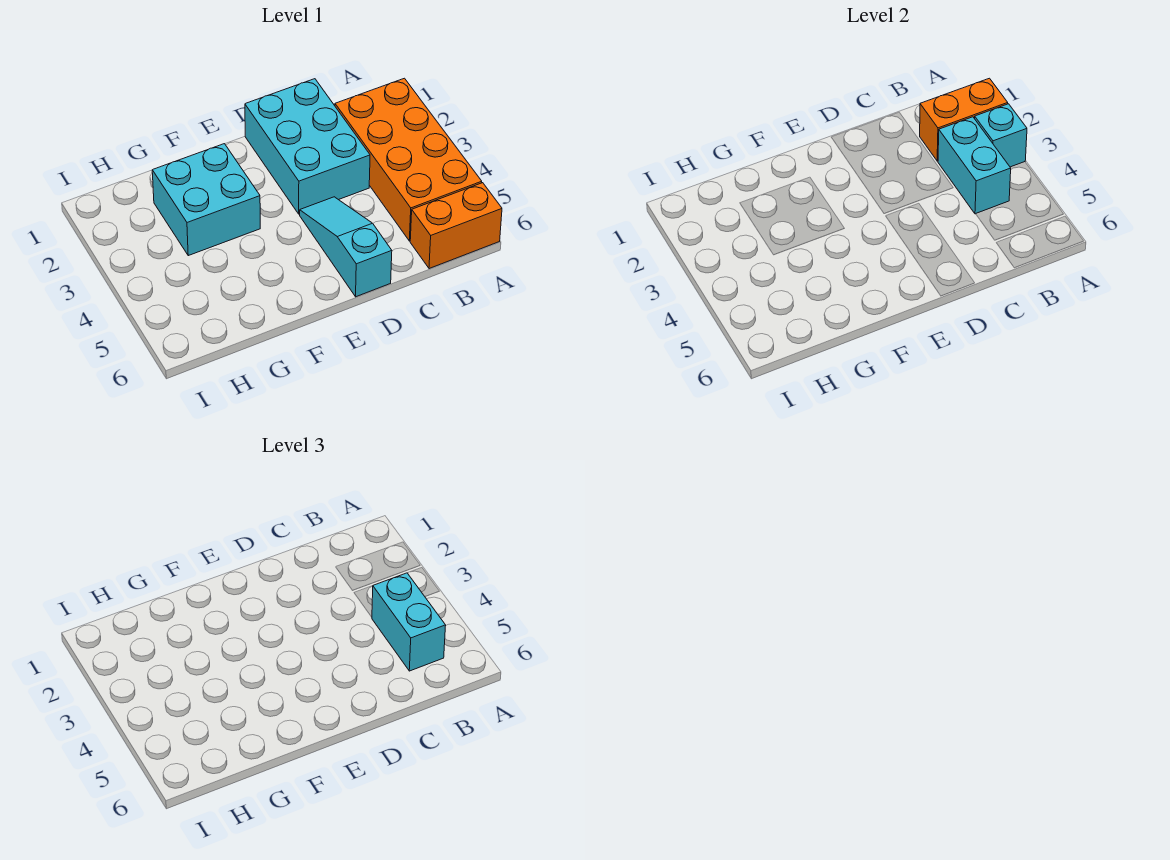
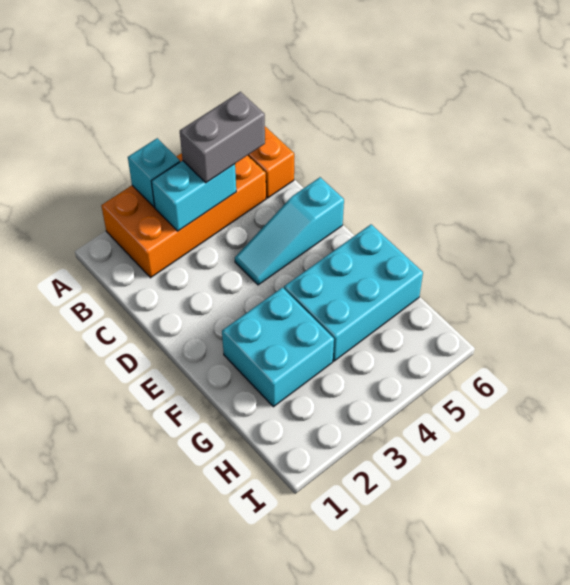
orange 1x2 brick [920,78,1008,161] -> none
cyan 1x2 brick [372,573,446,671] -> grey 1x2 brick [180,92,265,183]
cyan 2x3 brick [245,79,370,214] -> cyan 2x3 brick moved to [284,225,423,361]

